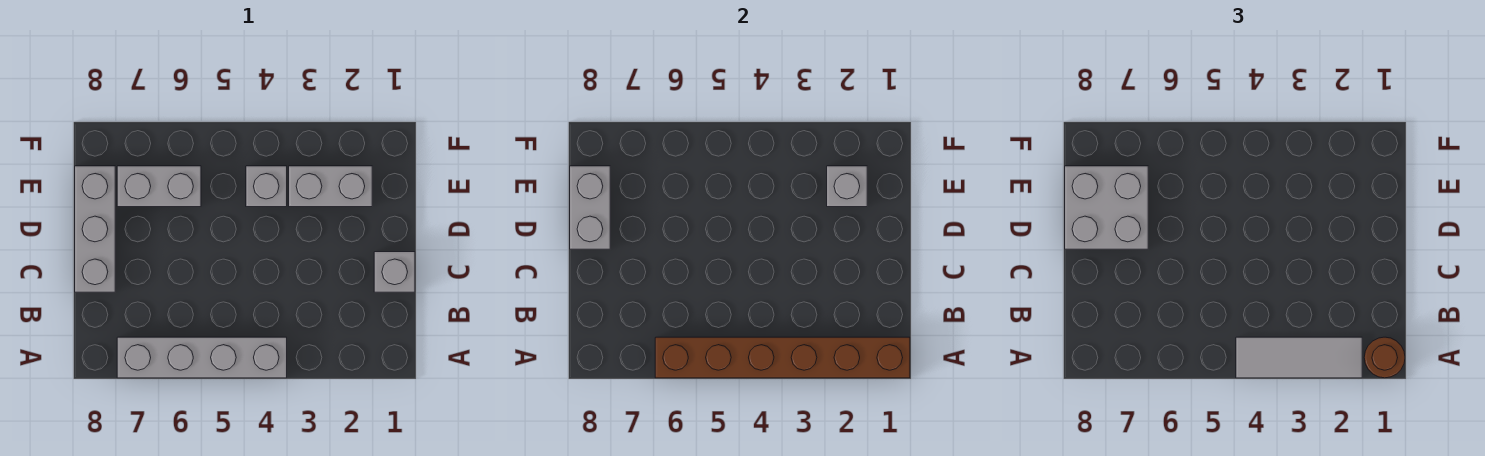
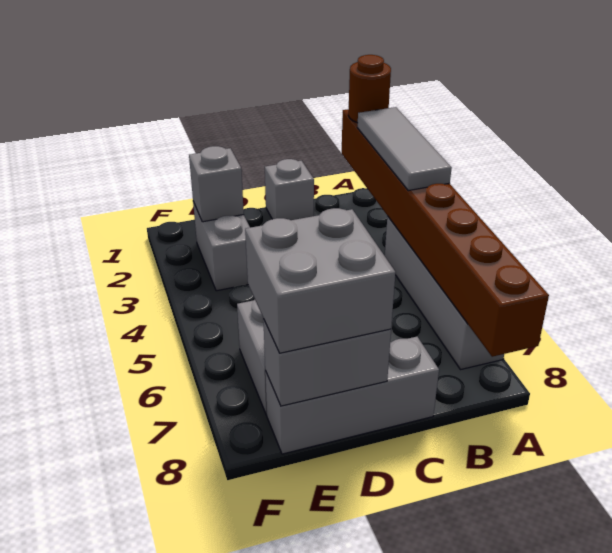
brown 1x6 brick [655,337,910,378] -> brown 1x8 brick [342,109,549,357]
grey 1x1 brick [246,166,287,207] -> none

